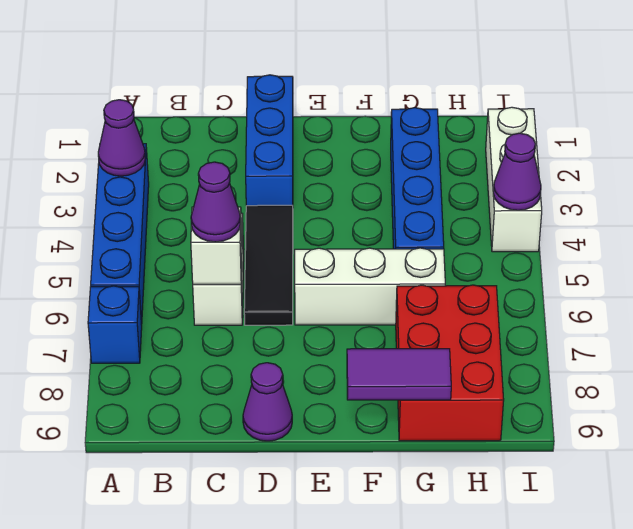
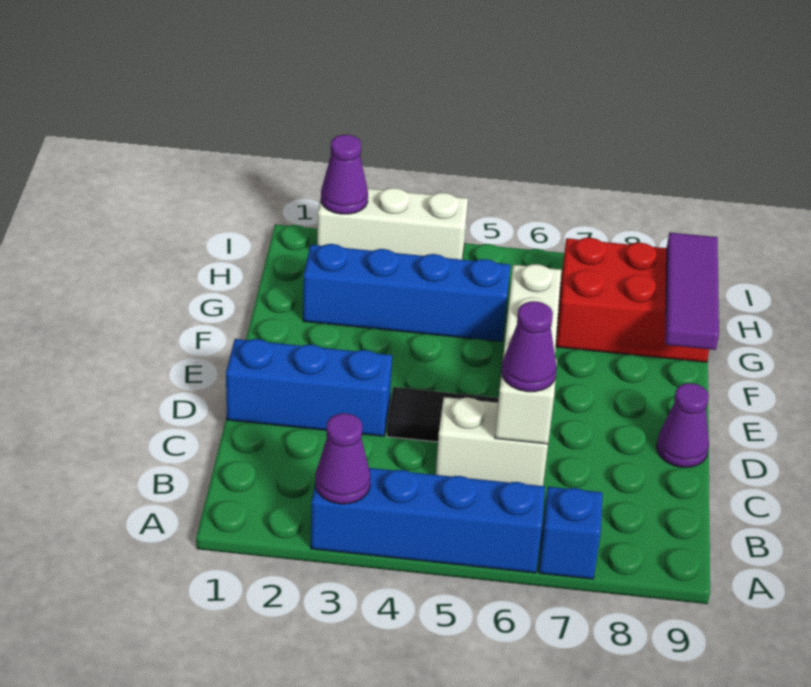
purple 1x2 tile [347,349,451,400] -> purple 1x3 tile [665,232,719,350]
purple 1x1 cone [493,133,541,210] -> purple 1x1 cone moved to [321,135,368,214]

